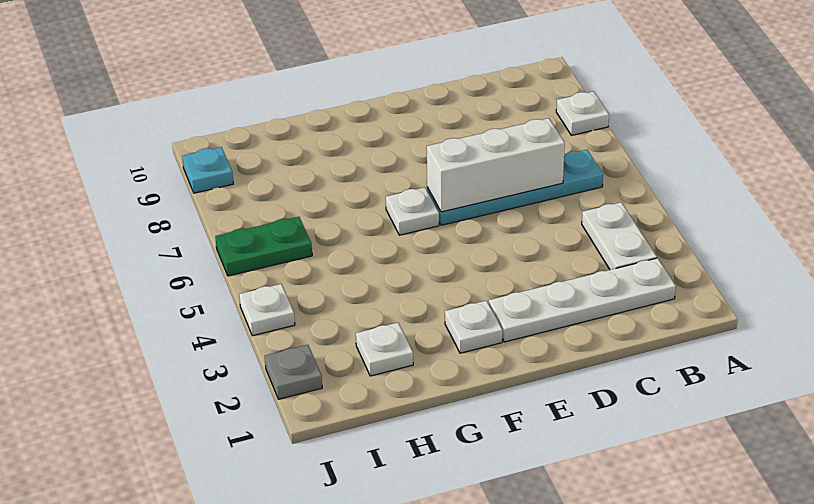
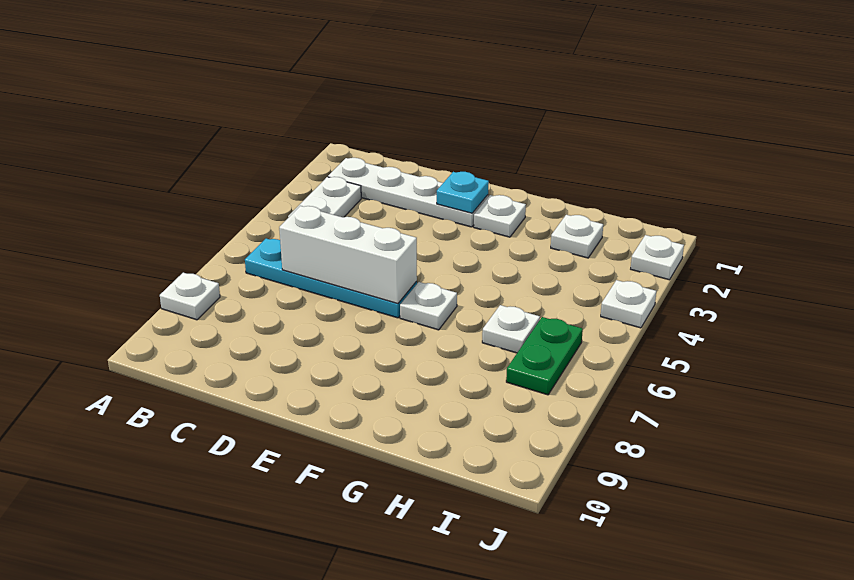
none -> white 1x1 plate [482,305,540,353]
green 1x2 plate [215,217,312,276] -> green 1x2 plate turned to [506,317,583,395]
grey 1x1 plate [265,345,322,399] -> white 1x1 plate [631,235,684,280]
cyan 1x1 plate [182,147,233,193] -> cyan 1x1 plate moved to [437,172,489,213]

